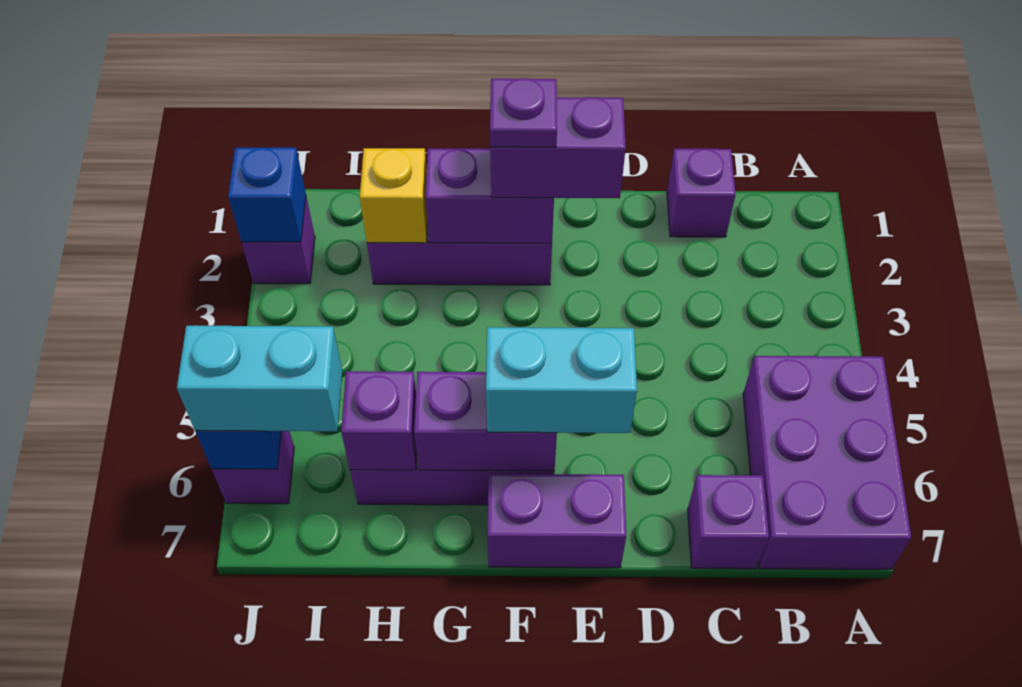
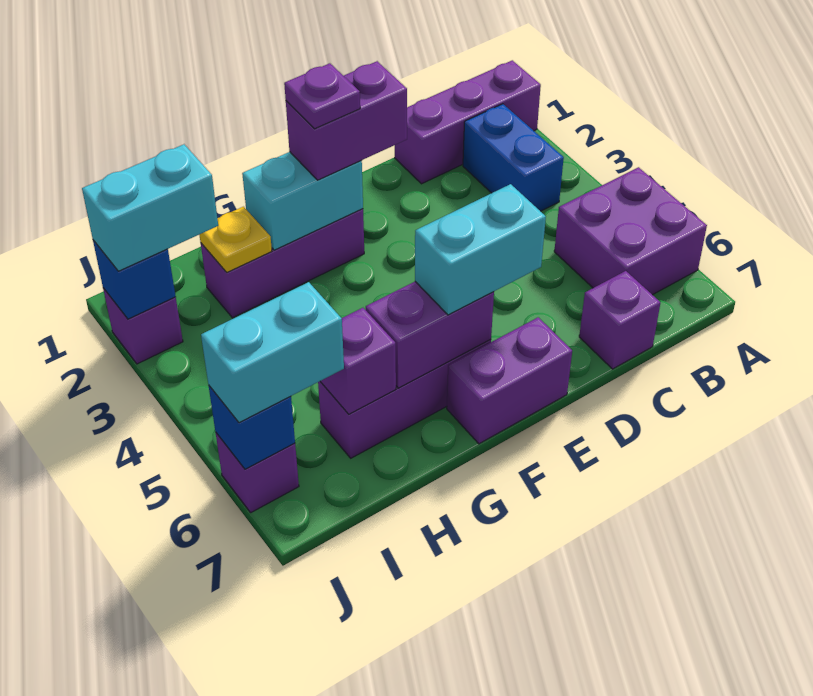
purple 2x3 brick [743,356,911,569] -> purple 2x2 brick [554,167,707,295]
none -> blue 1x2 brick [463,104,564,211]
purple 1x1 brick [667,149,736,237] -> purple 1x3 brick [395,60,541,184]
purple 1x2 brick [426,148,554,244] -> cyan 1x2 brick [242,152,363,250]
yellow 1x1 brick [360,148,428,243] -> yellow 1x1 plate [199,207,272,272]
none -> cyan 1x2 brick [82,144,218,271]

